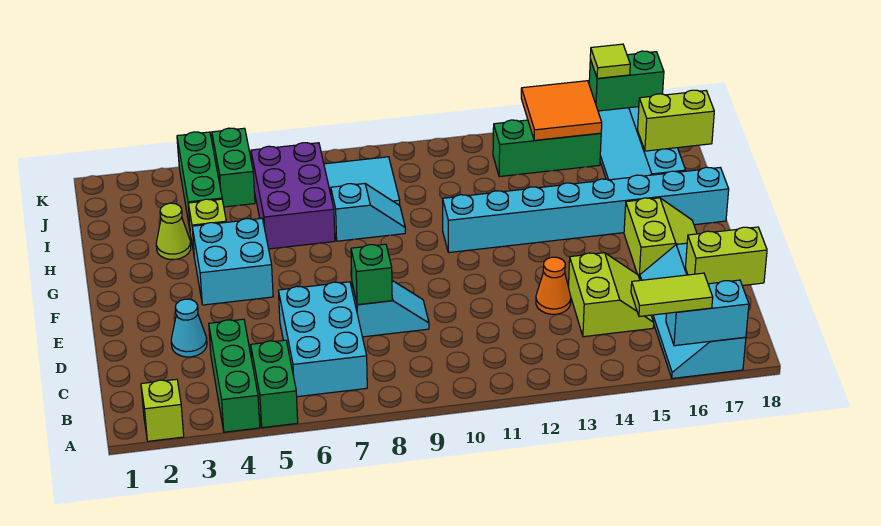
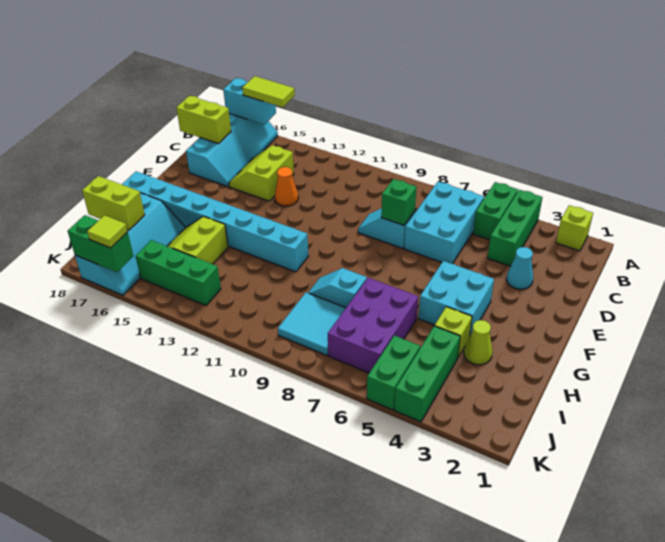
lime 2x2 slope [624,198,697,279] -> lime 2x2 slope moved to [168,216,228,264]
orange 2x2 tile [521,81,602,140] -> none

